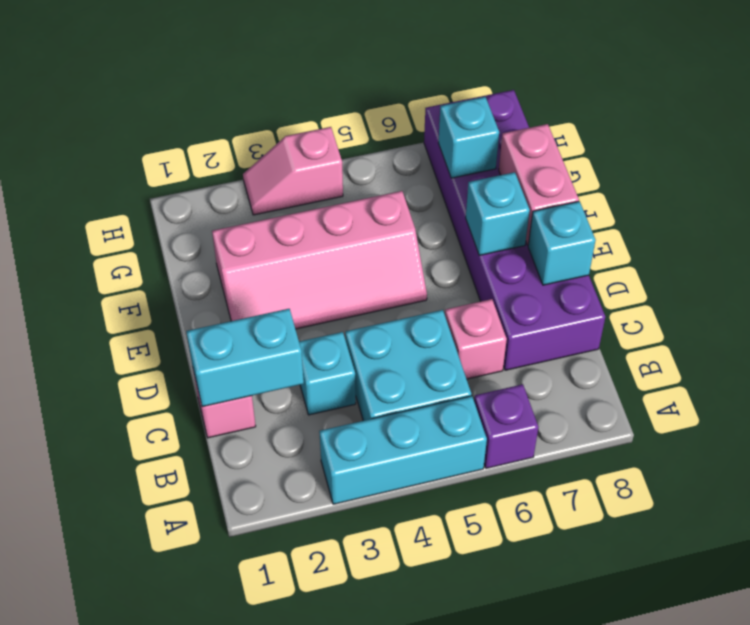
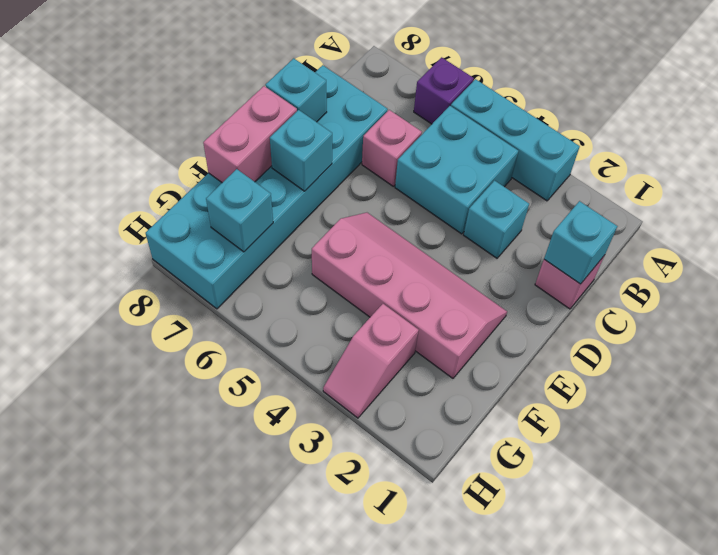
cyan 1x2 brick [186,309,304,407] -> cyan 1x1 brick [544,201,617,284]
purple 2x6 brick [424,90,605,370] -> cyan 2x6 brick [146,65,388,309]
pink 1x2 slope [243,127,343,215] -> pink 1x2 slope turned to [323,304,419,418]

